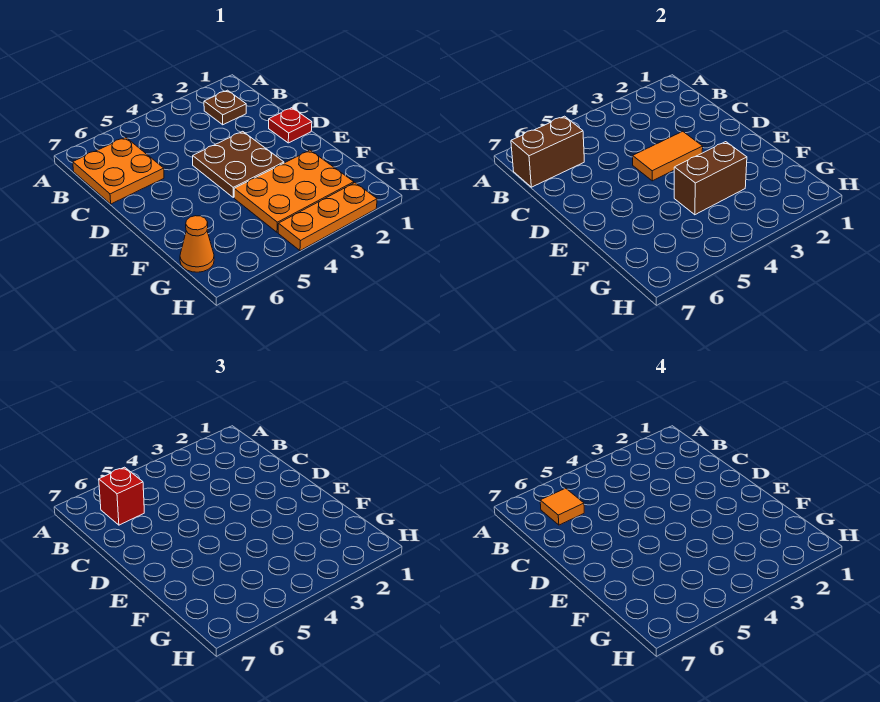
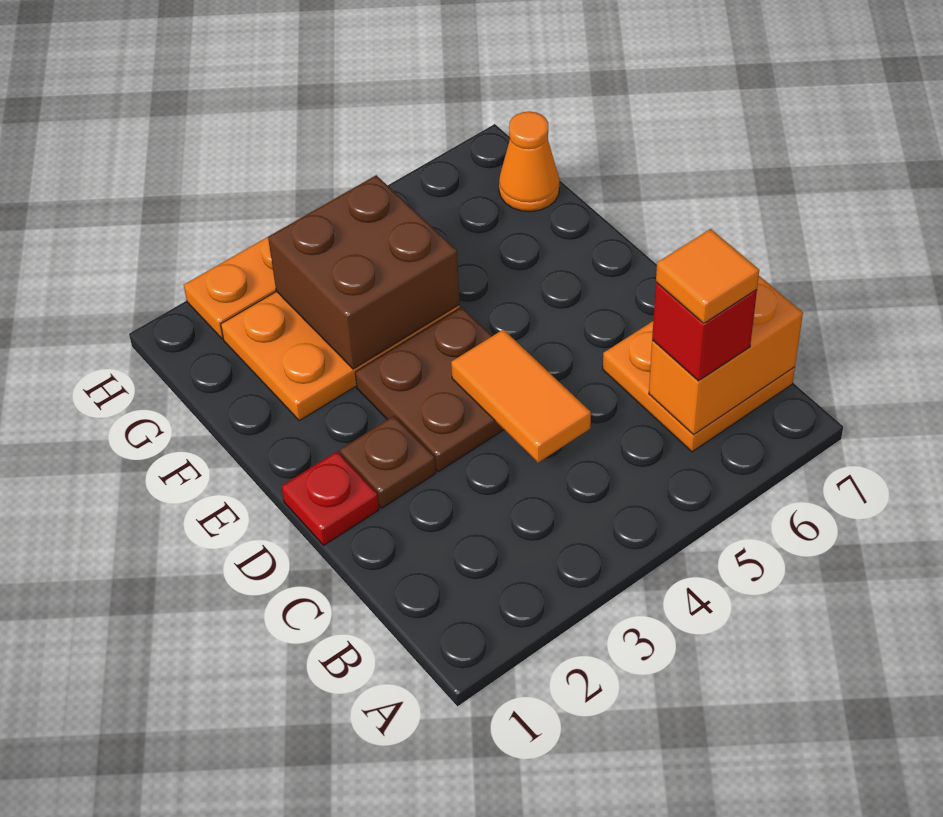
brown 1x1 plate [204,90,246,125] -> brown 1x1 plate moved to [340,416,436,508]
brown 1x2 brick [511,116,584,187] -> orange 1x2 brick [649,276,803,435]
orange 1x2 tile [633,131,703,181] -> orange 1x2 tile turned to [451,329,591,463]
brown 1x2 brick [674,142,747,215] -> brown 2x2 brick [268,175,460,369]

